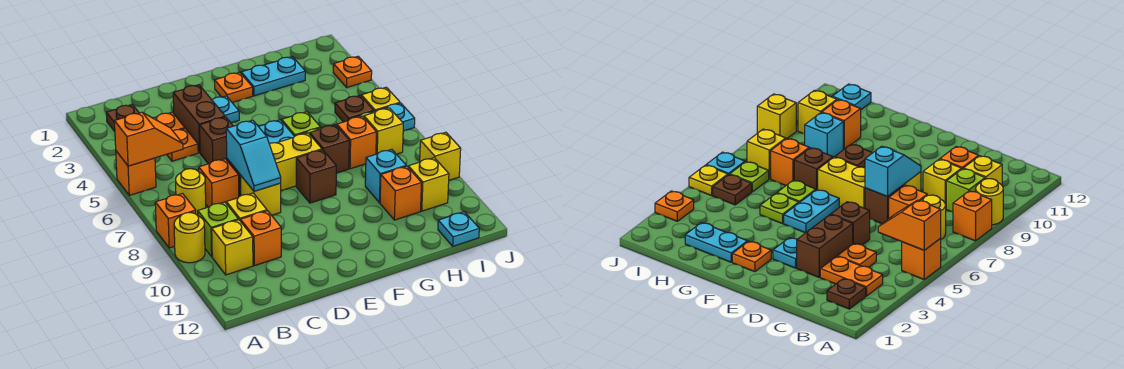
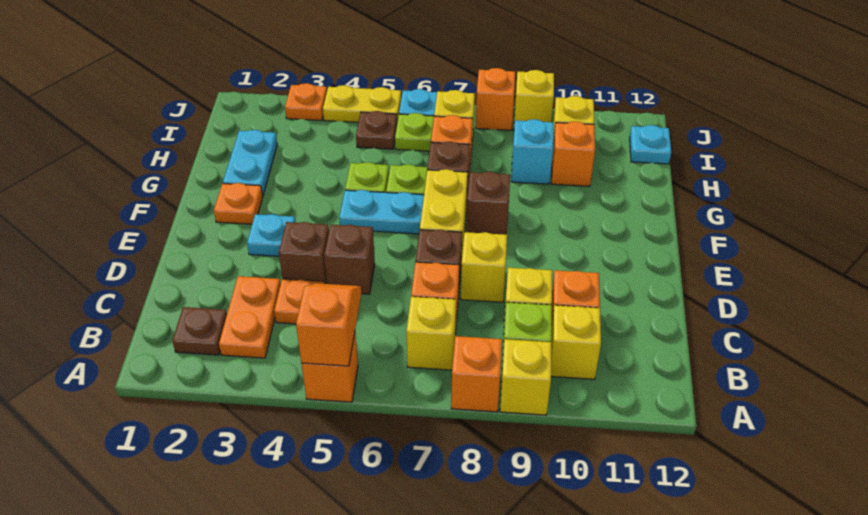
yellow 1x1 round brick [174,213,205,263] -> yellow 1x1 brick [500,339,551,415]
yellow 1x1 round brick [176,169,206,216] -> yellow 1x1 brick [406,297,456,370]
brown 1x2 brick [173,85,225,153] -> brown 1x1 brick [279,222,329,284]
cyan 1x2 slope [226,120,281,191] -> none
yellow 1x1 plate [361,87,400,112] -> yellow 1x2 plate [323,85,401,122]
none -> orange 1x1 brick [476,68,515,130]

